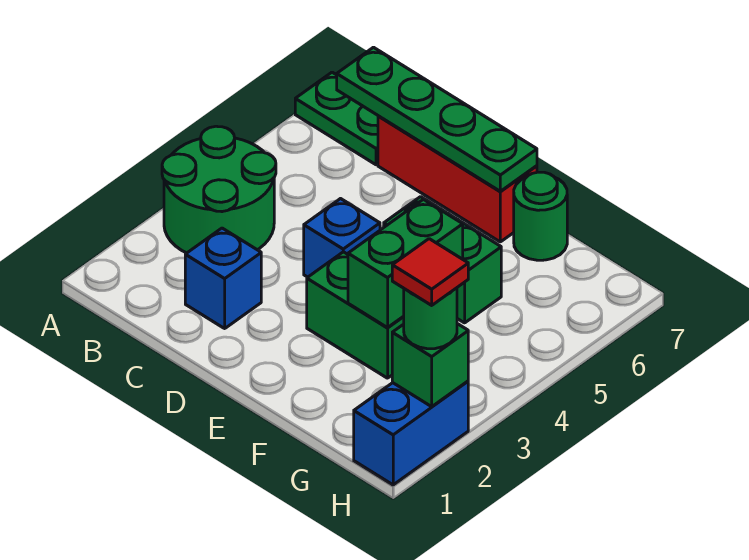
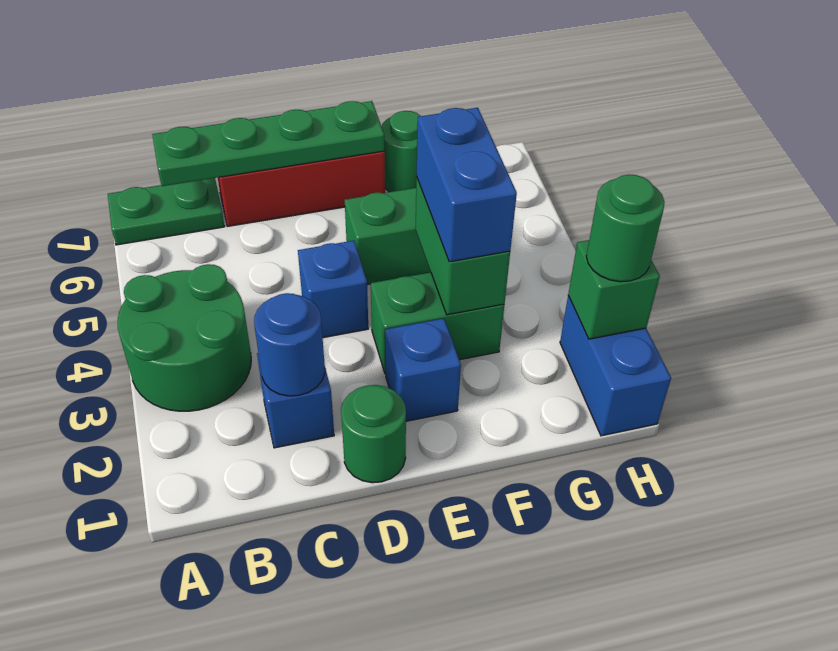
none -> blue 1x1 round brick [254,293,325,396]
none -> green 1x1 round brick [341,385,406,483]
none -> blue 1x1 brick [385,318,461,421]
none -> blue 1x2 brick [417,108,517,262]
red 1x1 tile [392,239,468,305] -> none

